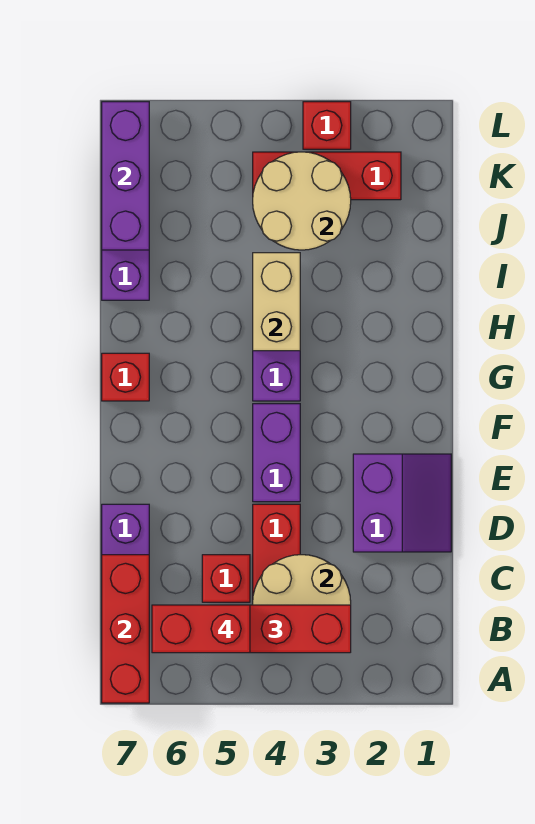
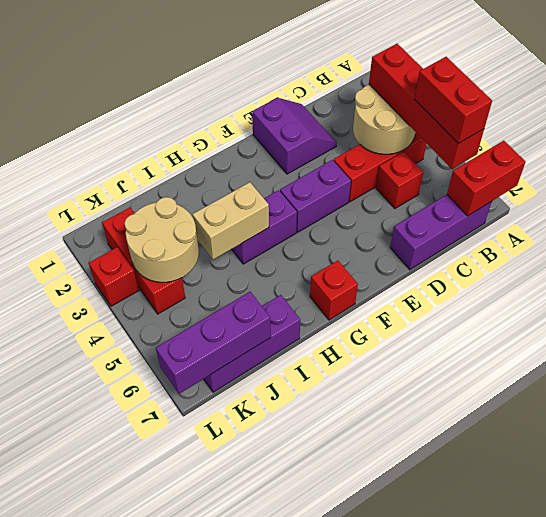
red 1x3 brick [102,555,149,703] -> red 1x2 brick [447,141,526,216]
purple 2x2 slope [353,454,451,552] -> purple 2x2 slope turned to [252,98,337,174]

